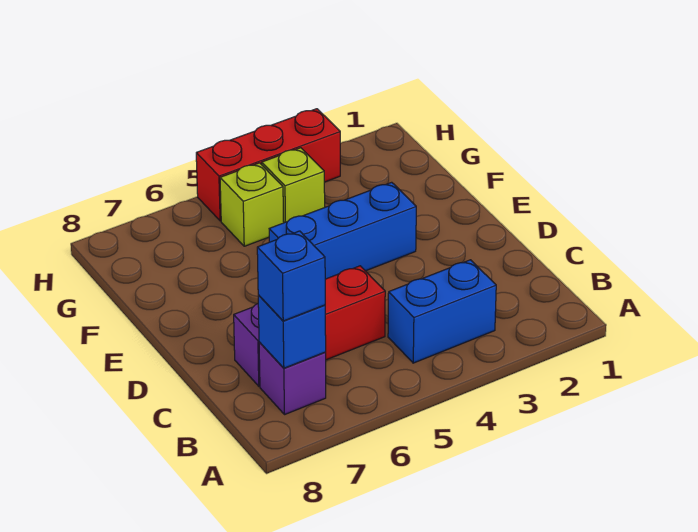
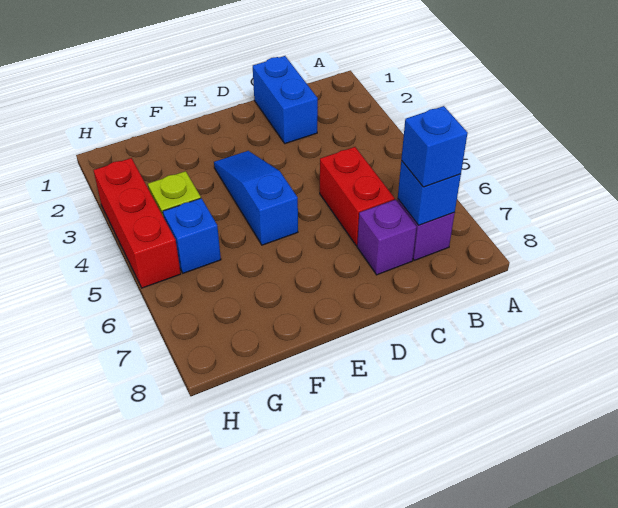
blue 1x2 brick [388,260,496,363] -> blue 1x2 brick moved to [253,56,318,144]
blue 1x3 brick [269,182,416,279] -> blue 1x3 slope [214,151,298,245]
lime 1x1 brick [220,163,284,246] -> blue 1x1 brick [163,198,221,273]

